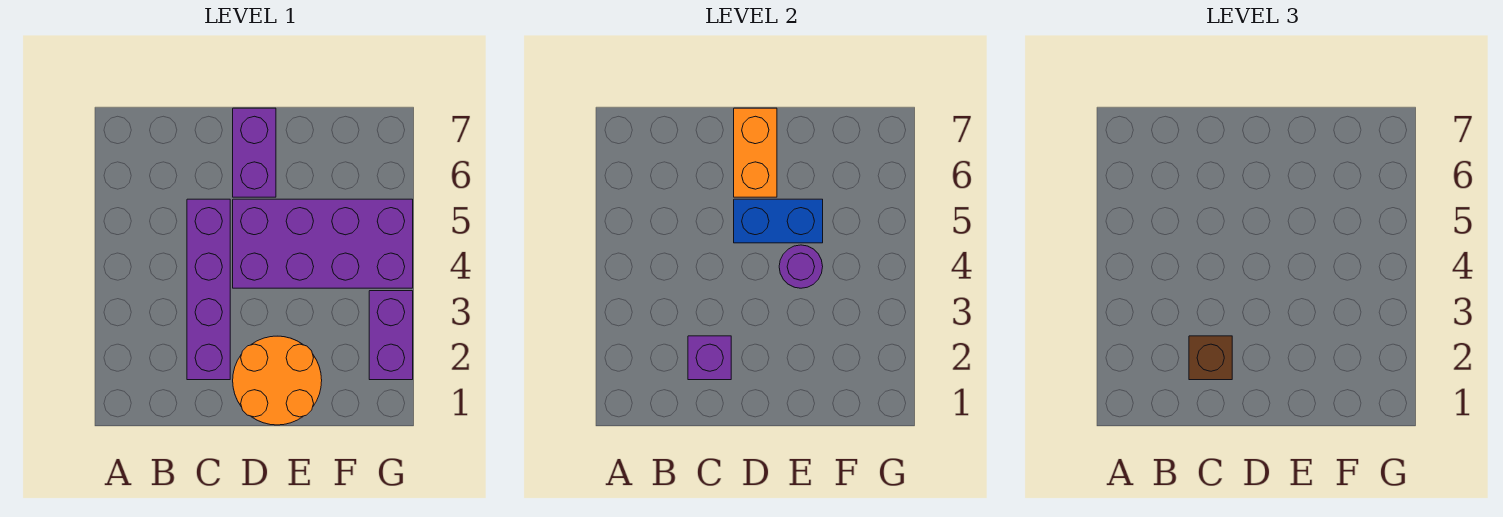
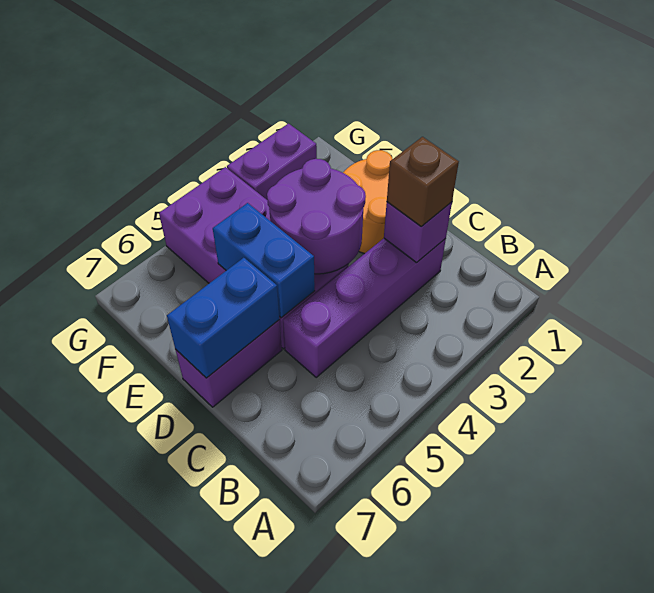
orange 1x2 brick [734,108,777,197] -> blue 1x2 brick [167,258,279,378]
purple 1x1 round brick [779,245,823,288] -> purple 2x2 round brick [267,159,366,274]

